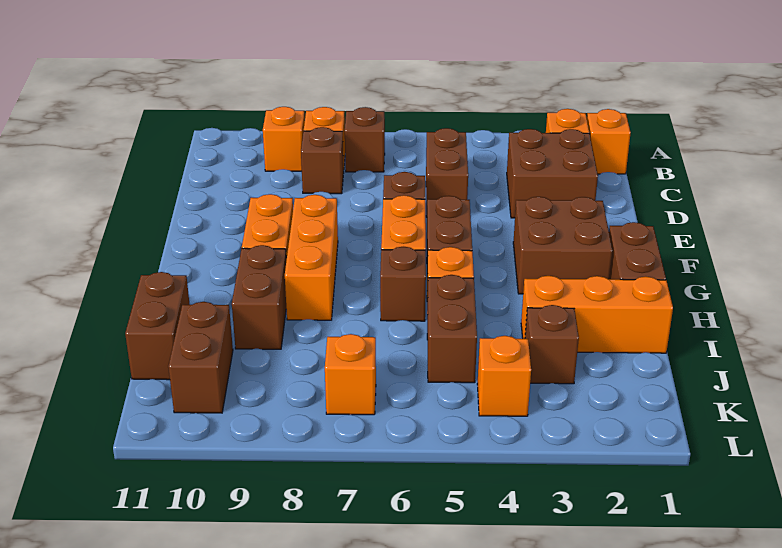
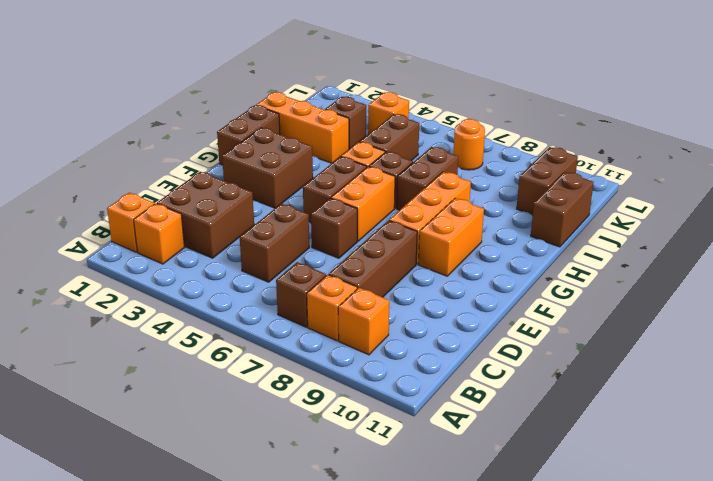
brown 1x1 brick [301,127,344,194] -> brown 1x3 brick [329,220,417,297]
brown 1x2 brick [232,245,286,349] -> brown 1x2 brick moved to [397,147,458,210]
orange 1x1 brick [325,334,376,415] -> orange 1x1 round brick [453,119,485,170]

